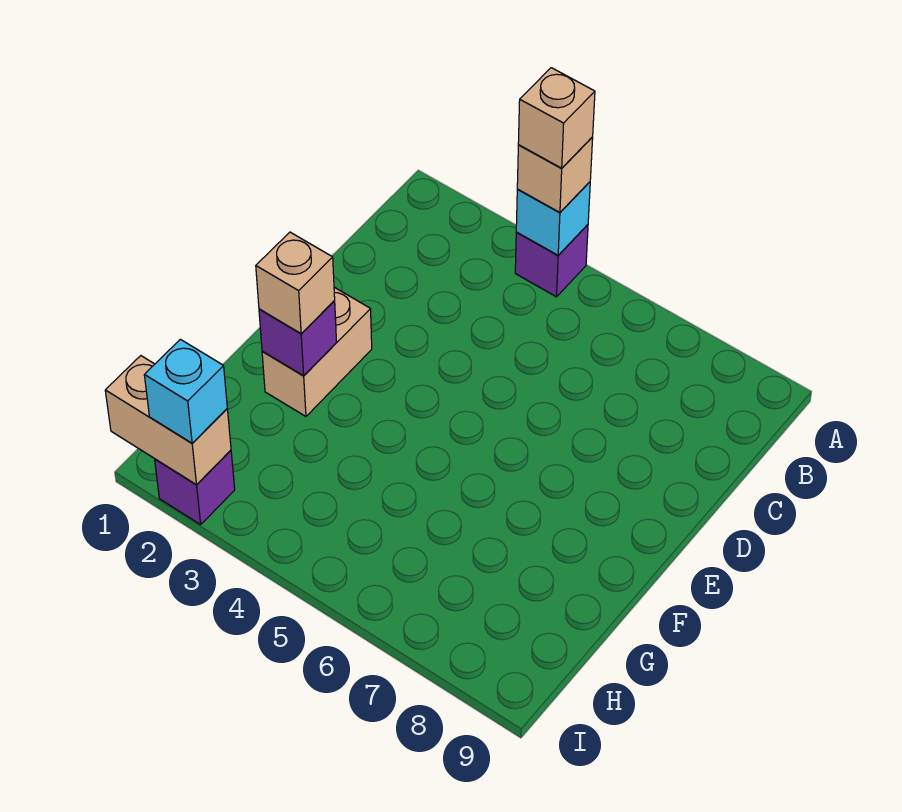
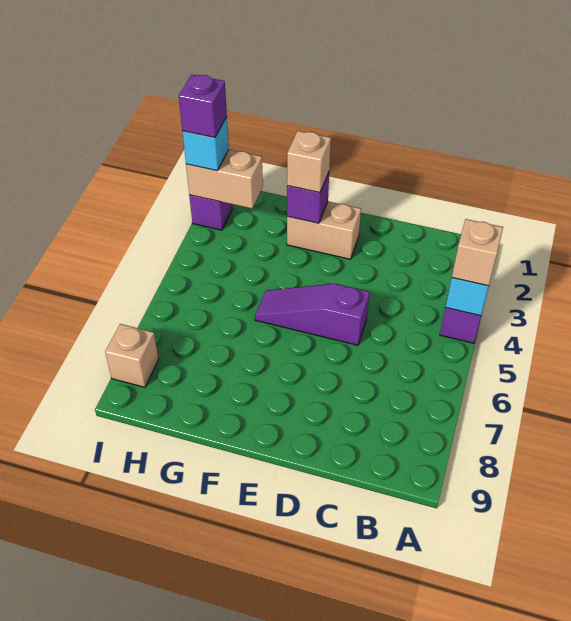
tan 1x1 brick [518,68,595,168] -> tan 1x1 brick moved to [105,324,159,387]
none -> purple 1x3 slope [255,284,370,345]
tan 1x2 brick [105,356,231,485] -> tan 1x2 brick turned to [186,150,263,208]
none -> purple 1x1 brick [179,75,227,137]

